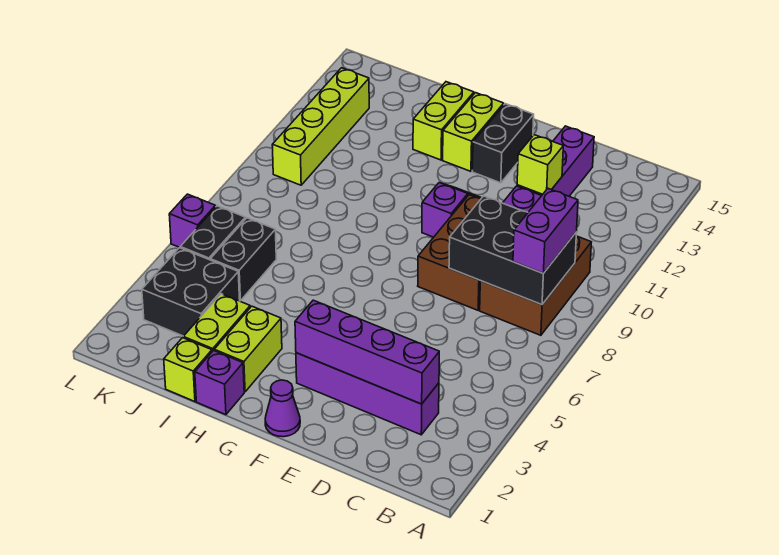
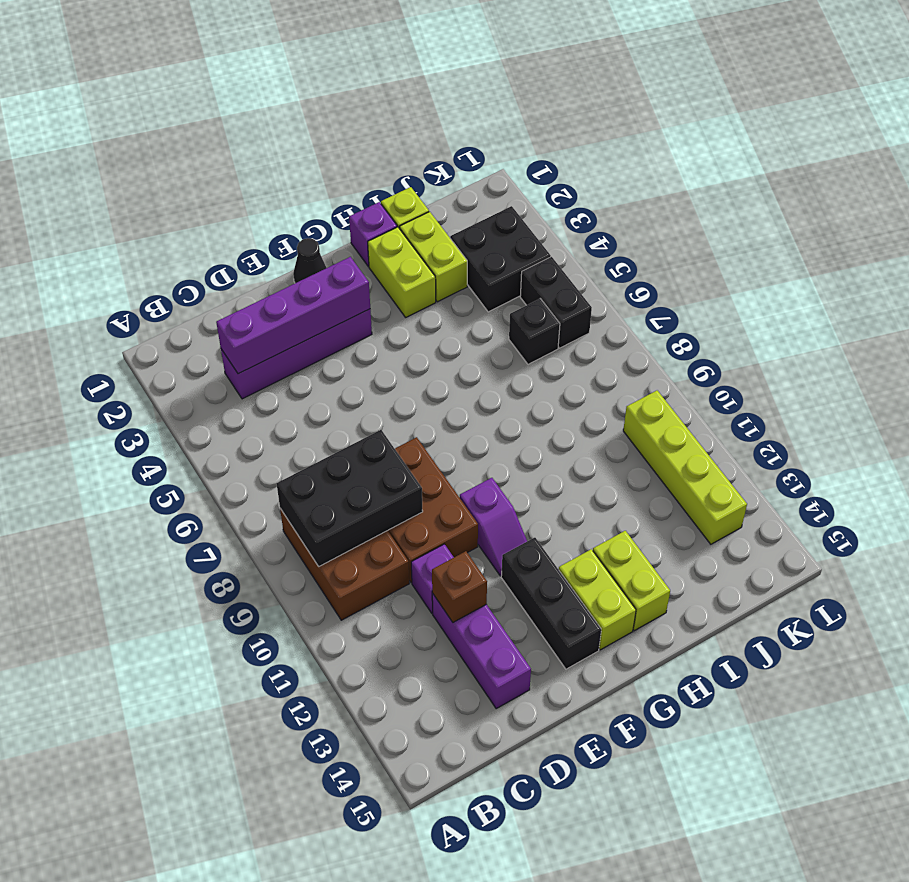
purple 1x2 brick [513,189,578,273] -> none
lime 1x1 brick [517,135,563,194] -> brown 1x1 brick [432,551,487,622]
purple 1x1 cone [265,380,300,437] -> black 1x1 cone [293,238,327,283]
black 1x2 brick [472,104,534,183] -> black 1x3 brick [501,538,601,669]
black 1x2 brick [210,218,276,301] -> black 1x1 brick [509,299,560,364]
purple 1x1 brick [169,194,216,248] -> none

